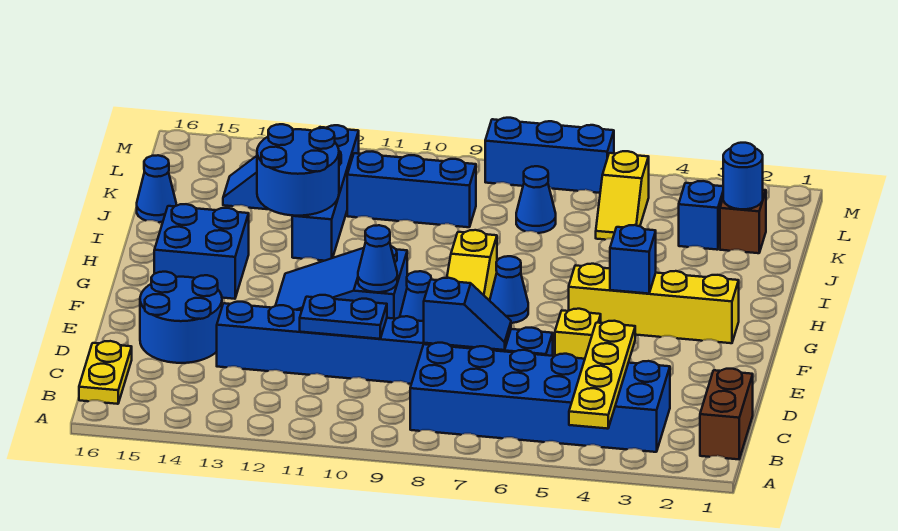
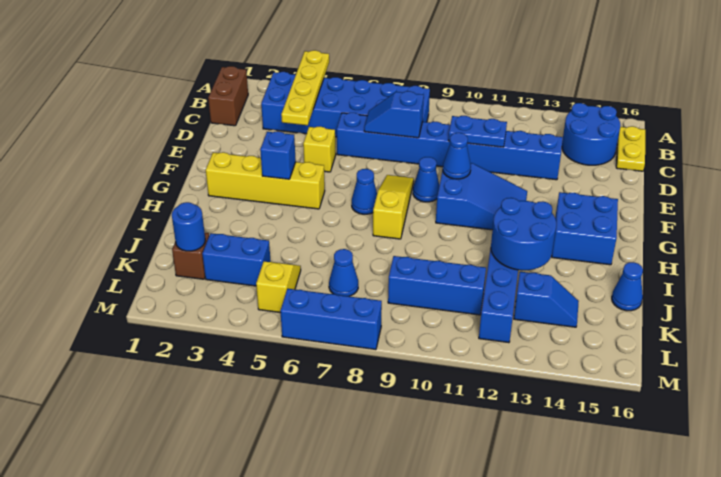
blue 2x2 round brick [140,272,222,363] -> blue 2x2 round brick moved to [562,103,620,165]
blue 1x1 brick [679,181,723,250] -> blue 1x2 brick [202,233,271,286]

